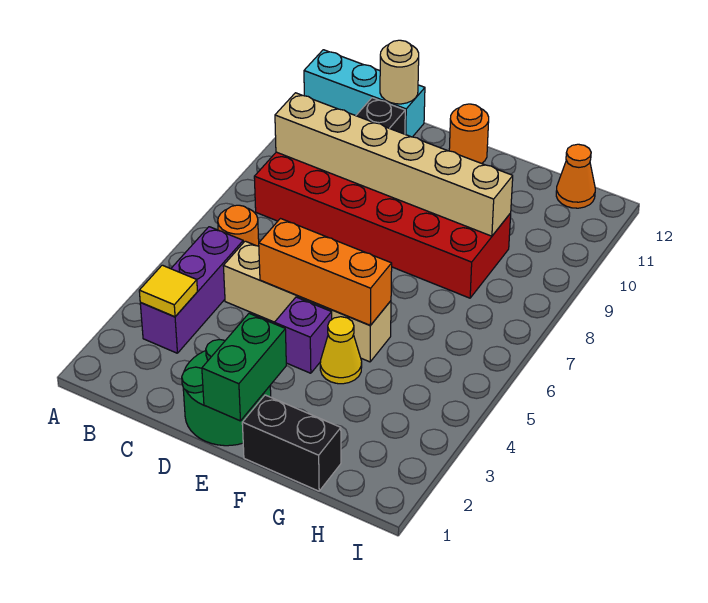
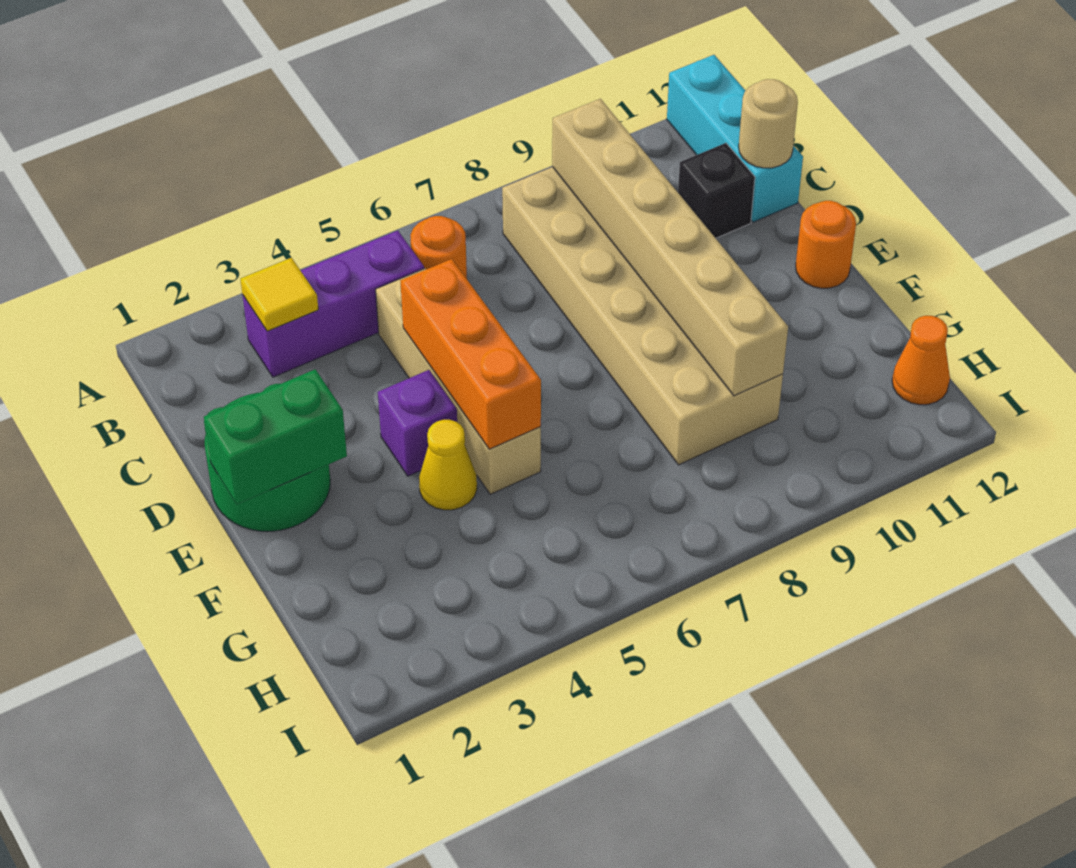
red 2x6 brick [254,152,511,298] -> tan 2x6 brick [502,167,783,465]
black 1x2 brick [242,395,341,491] -> none

